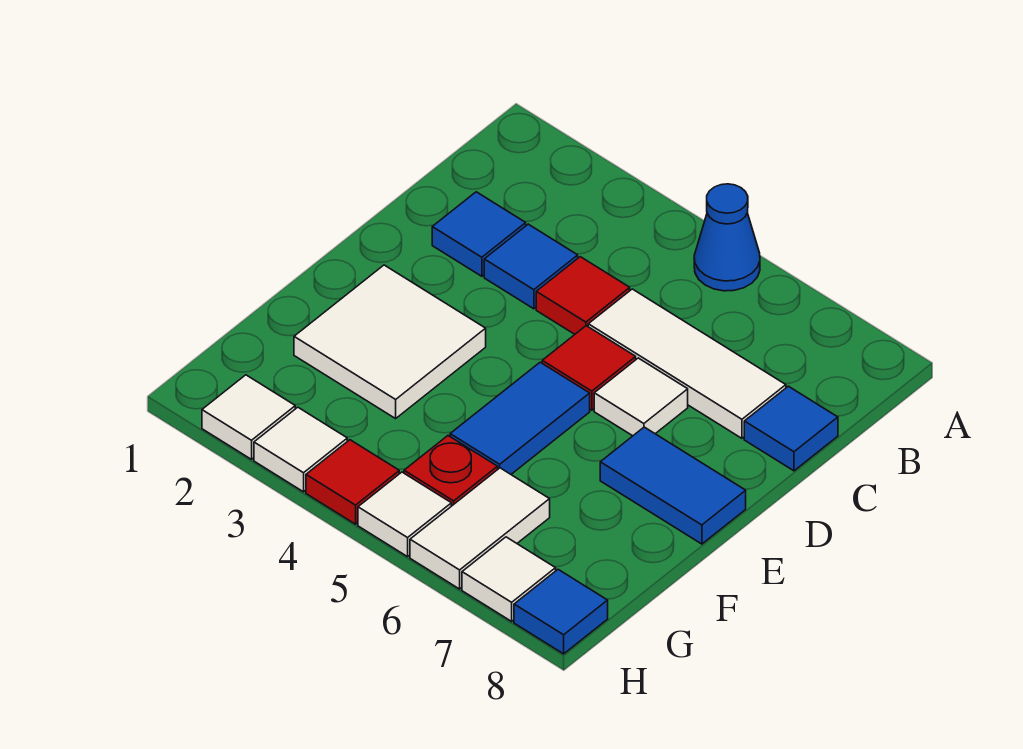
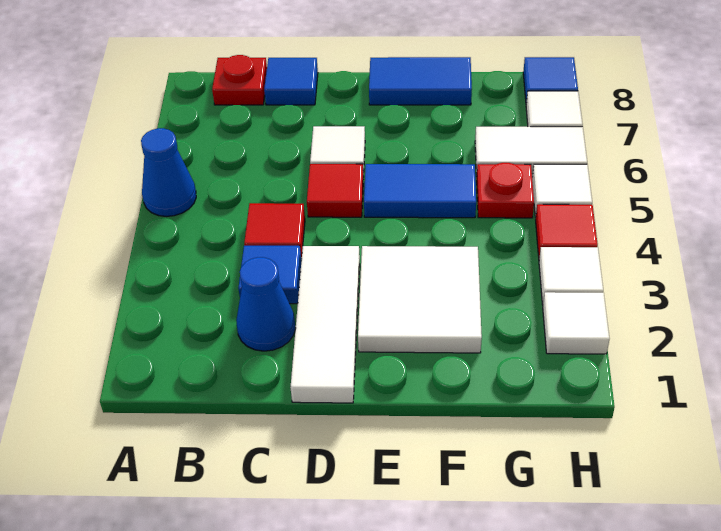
none -> red 1x1 plate [212,55,267,105]
blue 1x1 tile [432,192,526,276] -> blue 1x1 cone [236,257,296,351]
white 1x3 tile [588,289,786,438] -> white 1x3 tile moved to [290,246,360,403]
blue 1x2 tile [600,427,746,544] -> blue 1x2 tile turned to [369,57,472,105]

